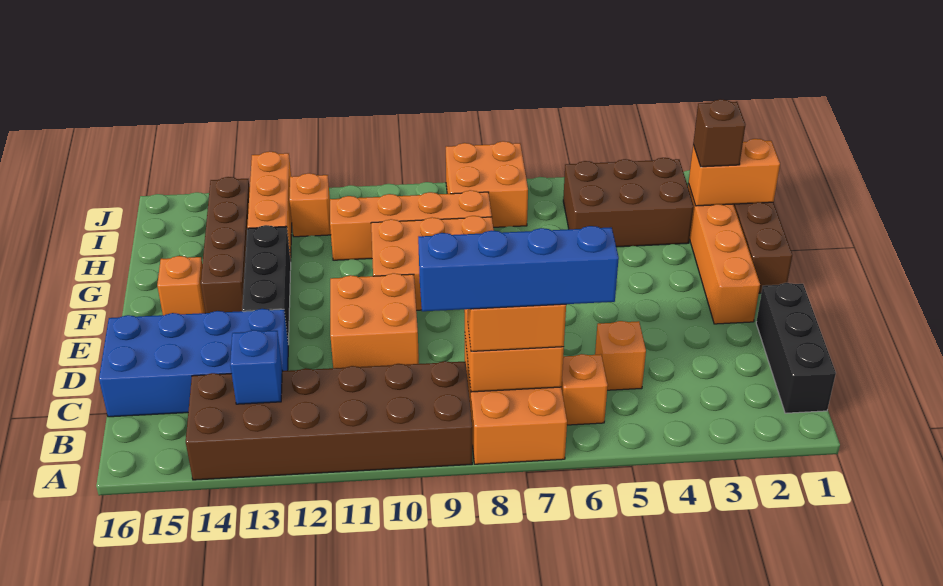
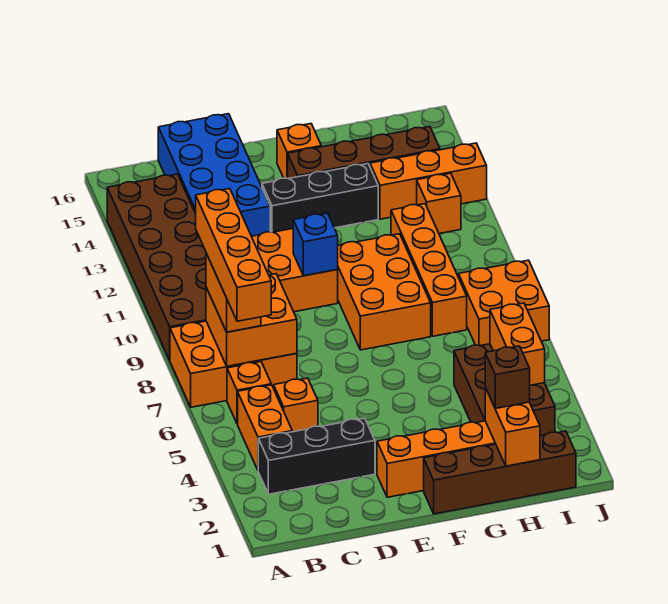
black 1x3 brick [756,283,836,413] -> black 1x3 brick moved to [258,418,375,494]
none -> orange 1x2 brick [238,385,292,470]
blue 1x4 brick [418,226,619,311] -> orange 1x4 brick [196,189,271,321]
blue 1x1 brick [230,330,282,404] -> blue 1x1 brick moved to [293,213,338,276]
none -> orange 1x2 brick [490,303,545,385]

